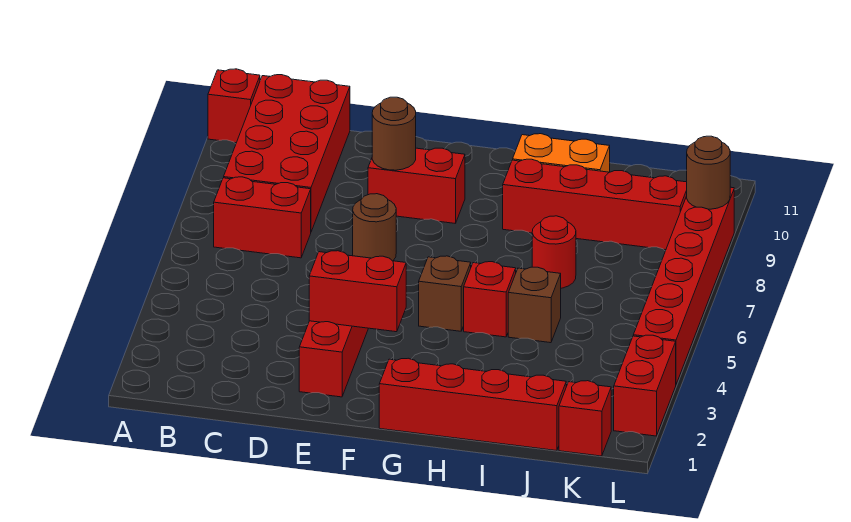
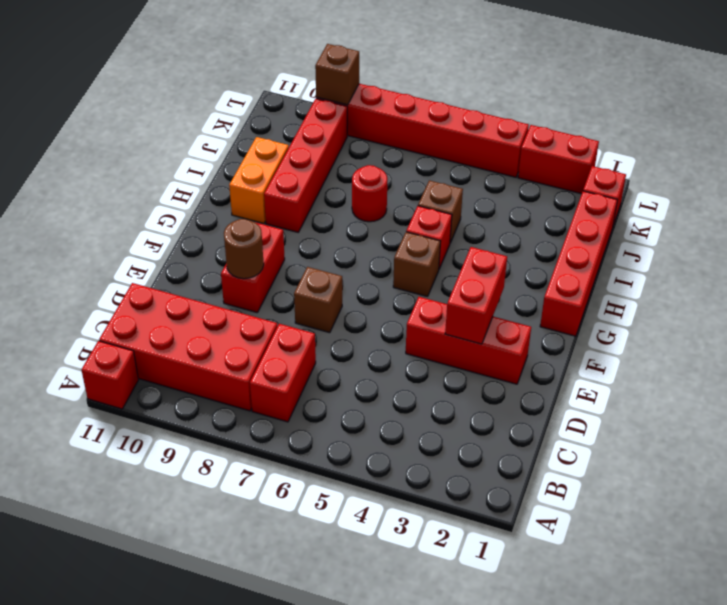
brown 1x1 round brick [353,194,396,261] -> brown 1x1 brick [294,267,342,333]
brown 1x1 round brick [687,136,730,209] -> brown 1x1 brick [315,44,359,105]

